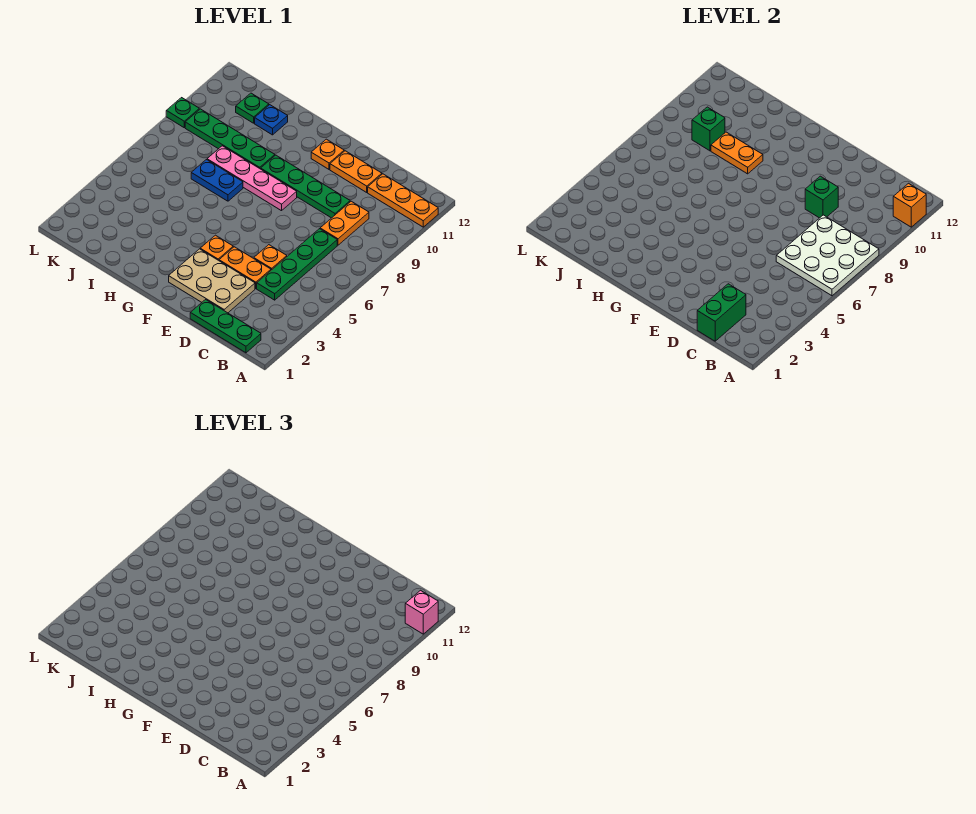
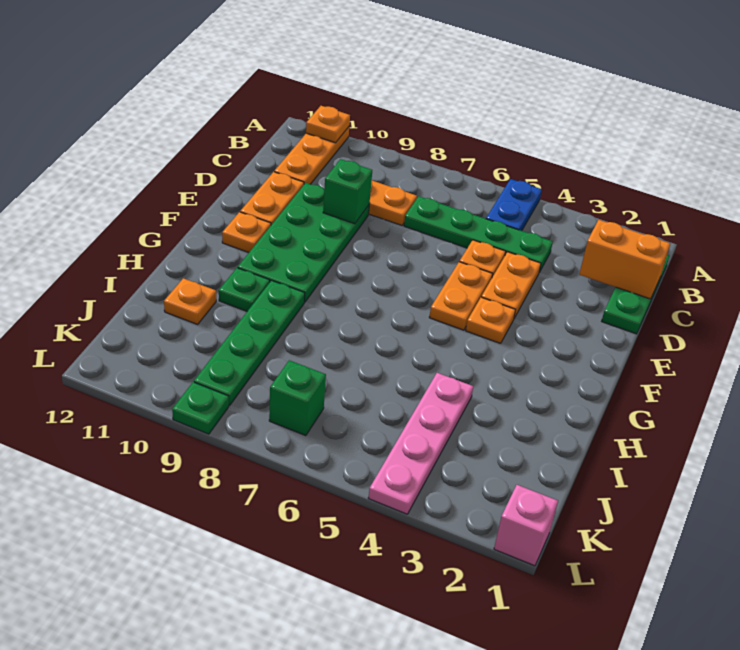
white 3x3 plate [776,215,879,296] -> none
orange 1x1 brick [893,183,926,227] -> orange 1x1 plate [306,106,350,143]
pink 1x1 brick [405,590,438,634] -> pink 1x1 brick moved to [494,485,558,566]
green 1x2 brick [697,284,746,341] -> orange 1x2 brick [579,220,670,299]
tan 2x3 plate [169,249,255,313] -> none
green 1x4 plate [261,155,350,218] -> green 2x4 plate [238,183,369,302]
pink 1x4 plate [207,146,297,211] -> pink 1x4 plate moved to [368,373,473,514]
blue 1x2 plate [191,160,243,201] -> blue 1x2 plate moved to [486,179,542,231]
orange 1x2 plate [711,132,763,174] -> orange 1x2 plate moved to [429,262,492,330]
blue 1x1 plate [255,105,288,135] -> orange 1x1 plate [164,278,216,324]
green 1x1 brick [692,107,725,151] -> green 1x1 brick moved to [269,360,326,436]
green 1x1 plate [236,93,269,123] -> green 1x1 plate moved to [219,268,270,311]

